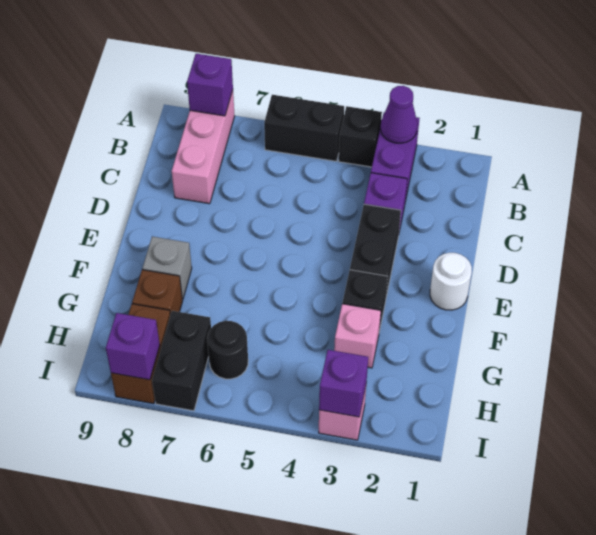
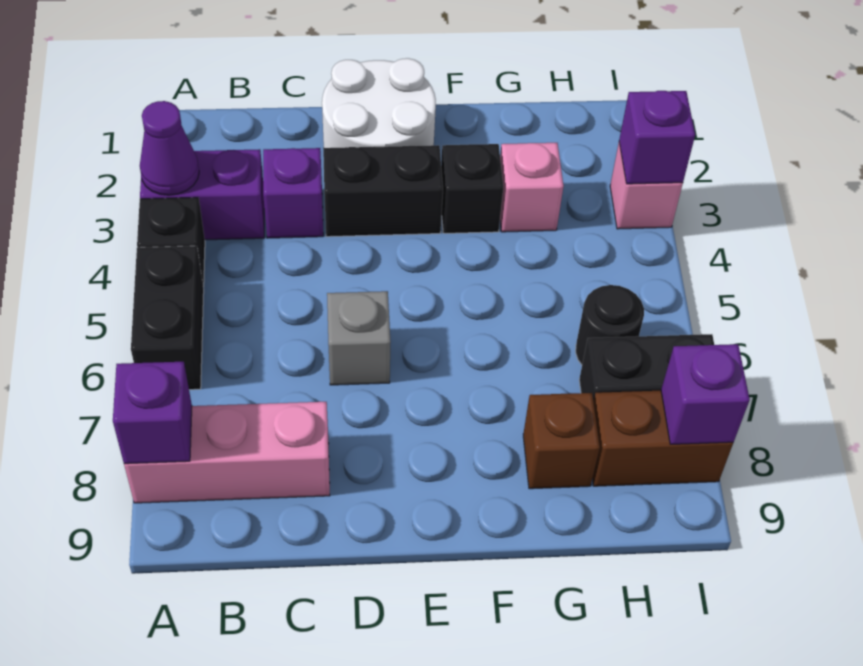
white 1x1 round brick [430,253,472,310] -> white 2x2 round brick [322,58,436,148]
grey 1x1 brick [142,236,192,300] -> grey 1x1 brick moved to [327,291,391,385]

